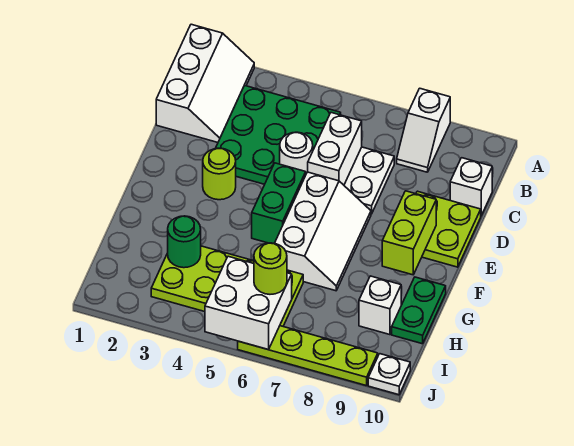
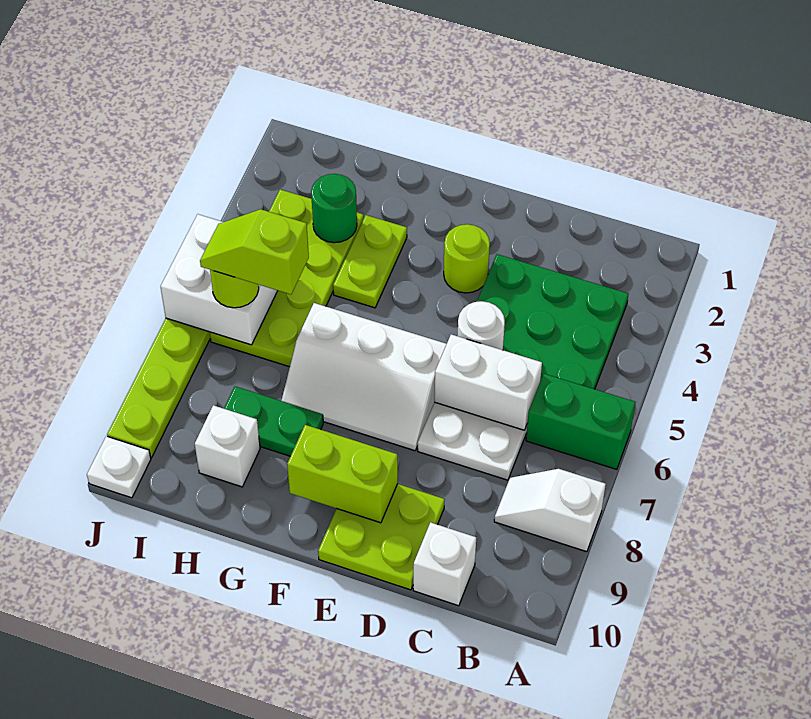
white 2x3 slope [156,24,254,142] -> none
green 1x2 brick [252,163,306,243] -> green 1x2 brick moved to [526,374,635,469]
none -> lime 1x2 plate [333,215,407,308]
green 1x2 plate [392,277,446,344] -> green 1x2 plate moved to [224,386,323,456]
none -> lime 1x2 slope [200,209,309,294]

